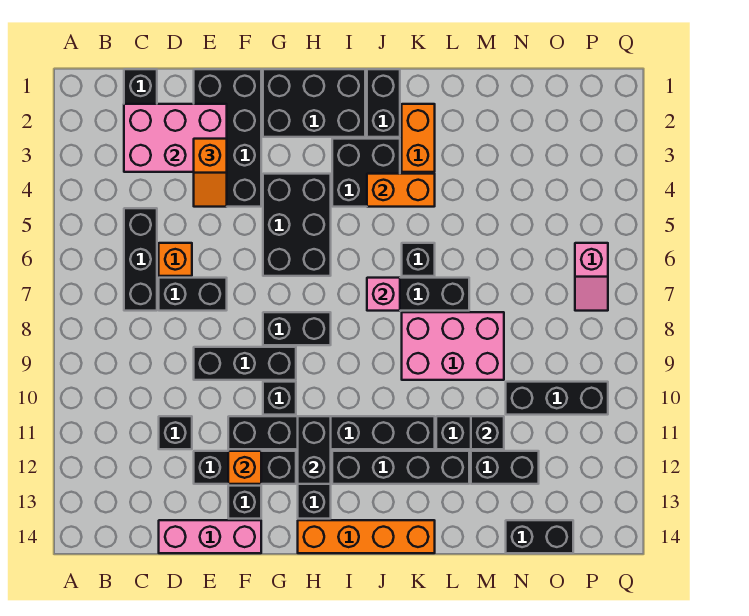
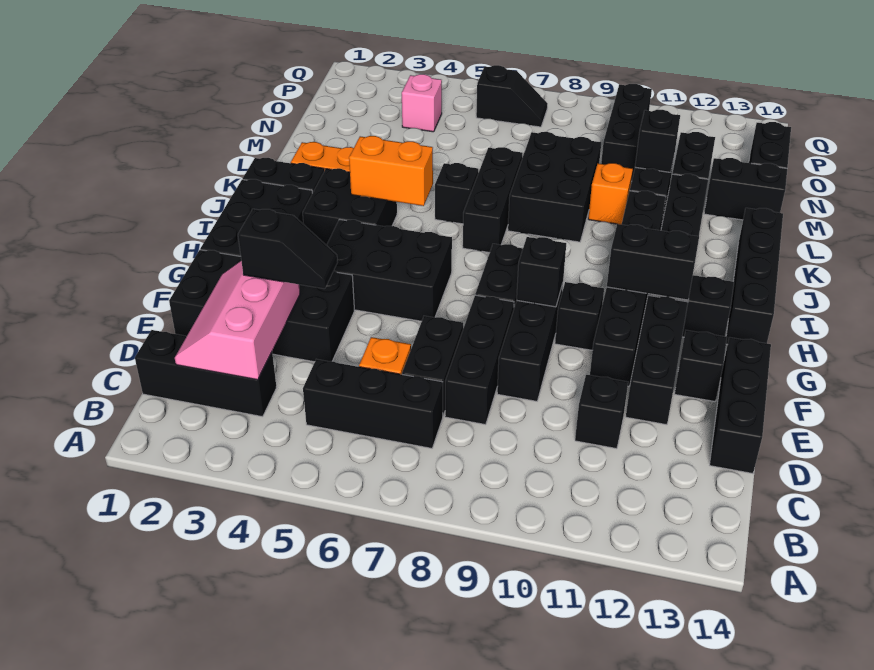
pink 2x3 brick [124,104,227,172] -> pink 2x3 slope [175,261,300,380]
none -> black 1x3 brick [445,295,514,425]
pink 1x3 brick [159,520,261,553] -> black 1x3 brick [710,337,771,474]
orange 1x2 slope [194,139,227,207] -> black 1x2 slope [238,209,338,289]
orange 1x1 brick [228,451,261,484] -> orange 1x1 brick moved to [588,163,633,225]
none -> black 1x1 brick [517,237,566,307]
orange 1x4 brick [298,520,435,553] -> black 1x4 brick [726,208,783,345]
orange 1x2 brick [367,174,435,207] -> orange 1x2 brick turned to [349,136,433,206]
pink 1x1 brick [367,278,400,311] -> pink 1x1 brick moved to [402,74,442,132]
pink 2x3 brick [402,312,504,380] -> black 2x3 brick [508,132,601,242]
none -> black 1x2 brick [704,158,787,220]
pink 1x2 slope [575,243,608,311] -> black 1x2 slope [476,65,547,127]

